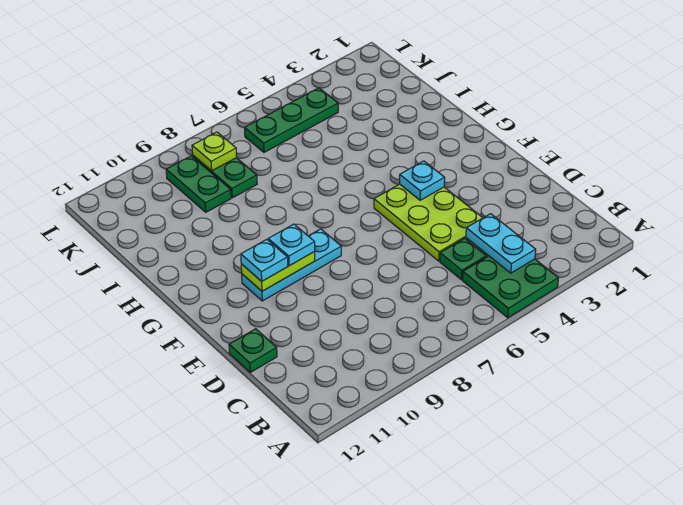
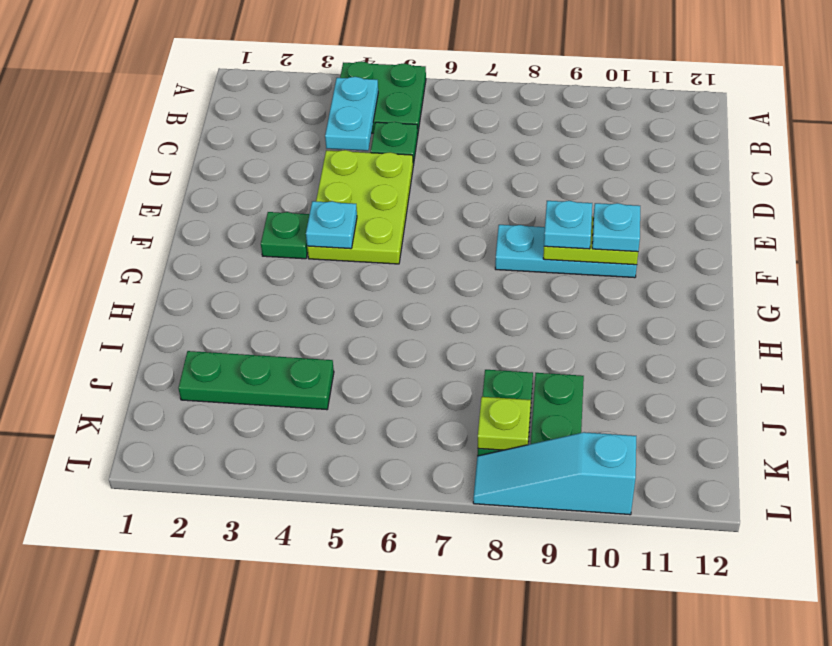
green 1x1 plate [229,329,277,372] -> green 1x1 plate moved to [261,212,310,259]
green 1x3 plate [245,88,338,152] -> green 1x3 plate moved to [178,351,334,410]
none -> cyan 1x3 slope [473,432,636,515]

